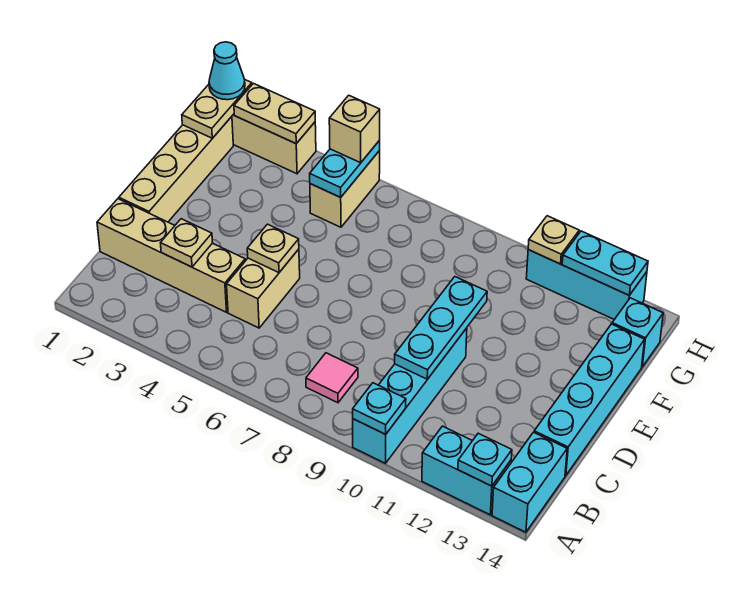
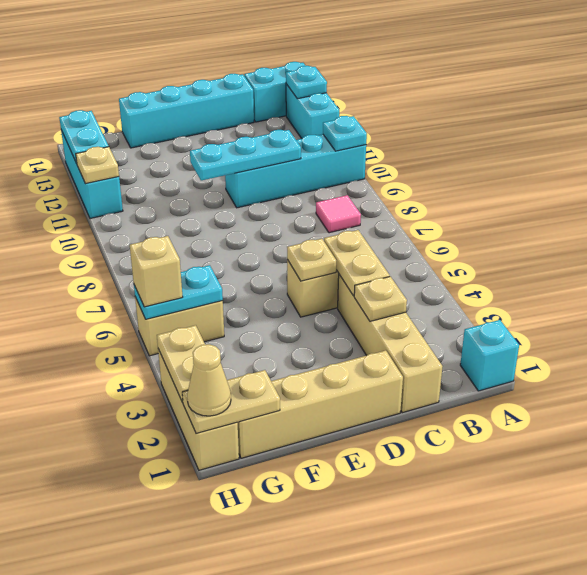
none -> tan 1x2 plate [324,230,390,296]
cyan 1x1 brick [612,298,663,367] -> cyan 1x1 brick moved to [460,320,519,391]
cyan 1x1 cone [209,42,245,100] -> tan 1x1 cone [187,344,231,416]

